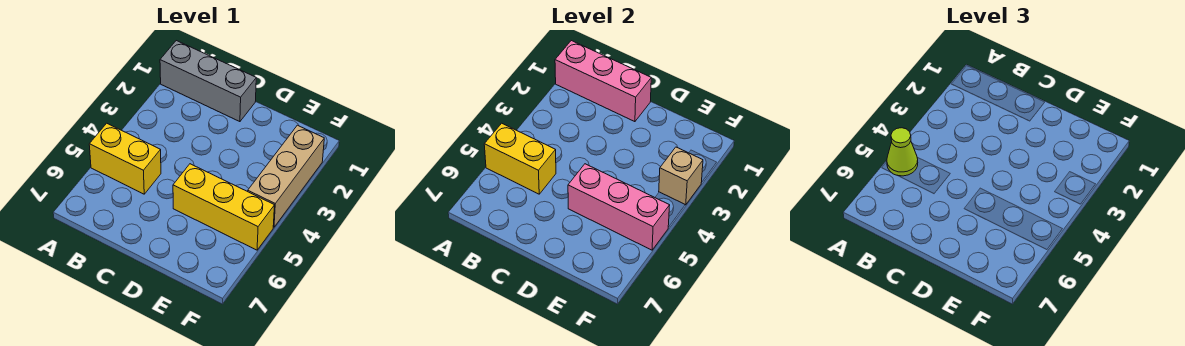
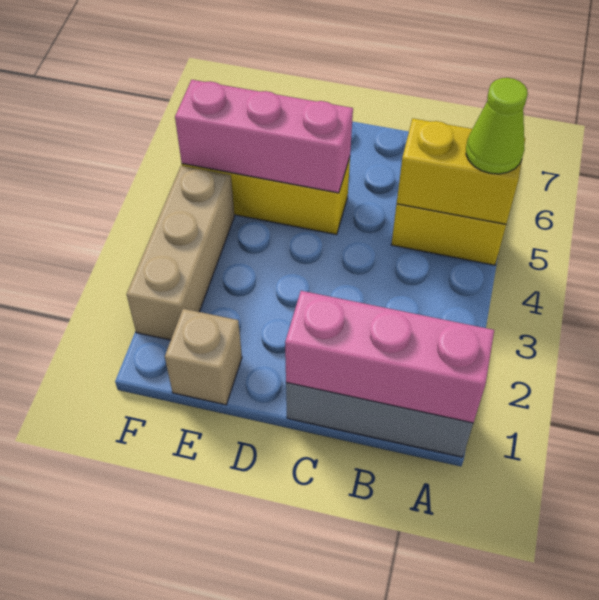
tan 1x1 brick [659,147,703,205] -> tan 1x1 brick moved to [165,309,242,405]

